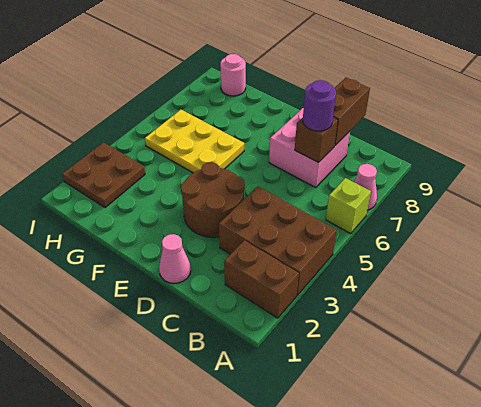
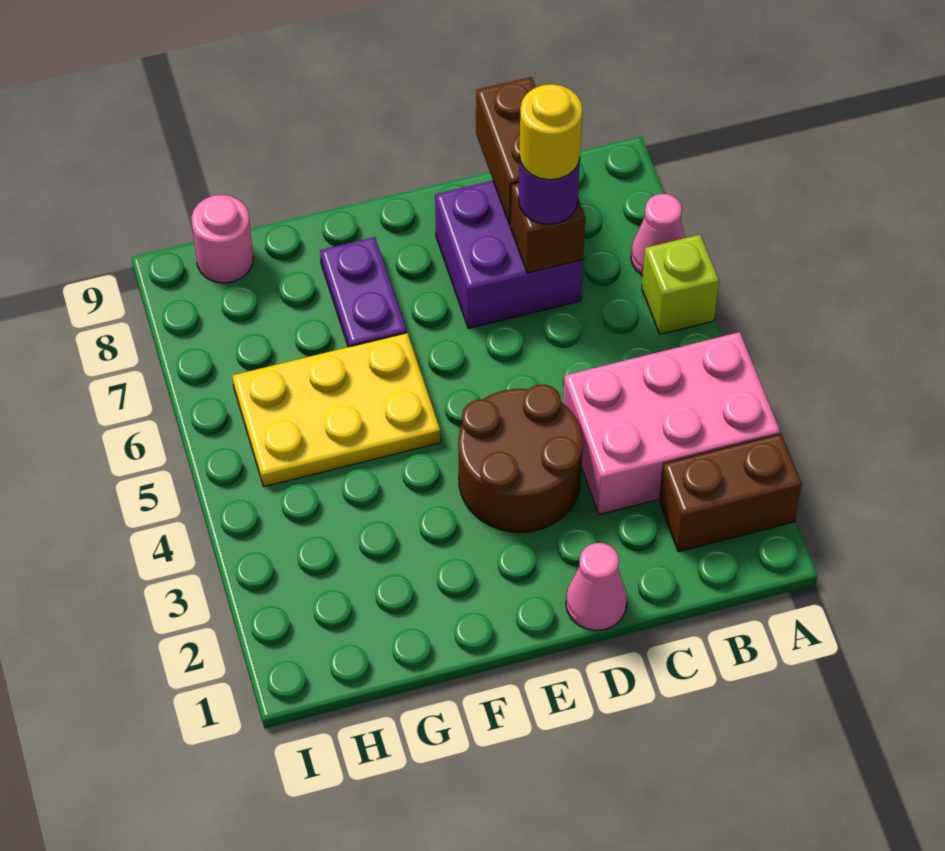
brown 2x3 brick [219,186,337,295] -> pink 2x3 brick [563,332,780,515]
pink 2x2 brick [269,108,350,187] -> purple 2x2 brick [435,181,583,328]
none -> yellow 1x1 round brick [519,84,582,180]
none -> purple 1x2 plate [320,237,407,347]
brown 2x2 plate [62,142,145,207] -> none

